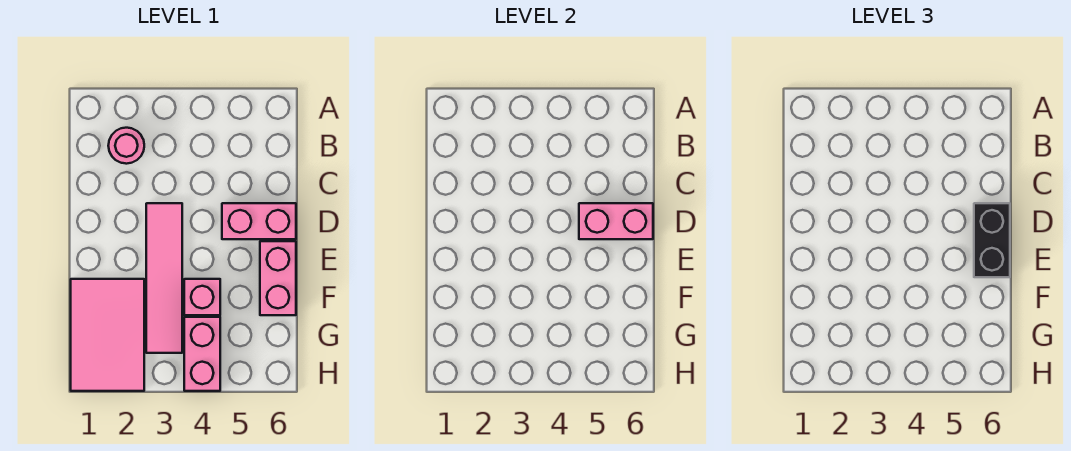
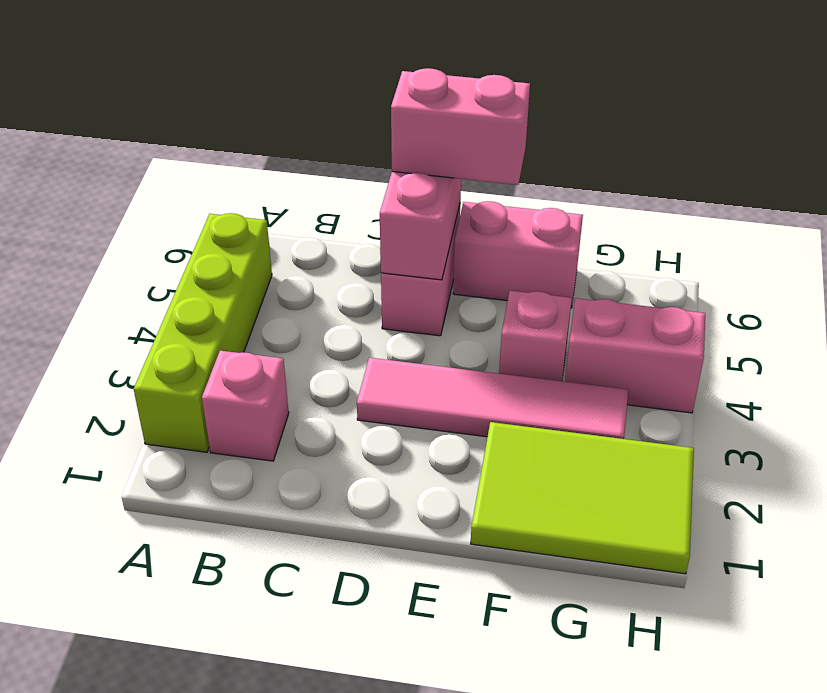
none -> lime 1x4 brick [134,213,272,452]
pink 1x1 round brick [108,128,144,164] -> pink 1x1 brick [202,351,289,461]
black 1x2 brick [974,203,1010,277] -> pink 1x2 brick [391,68,530,185]
pink 2x3 tile [71,279,144,391] -> lime 2x3 tile [471,422,694,574]

